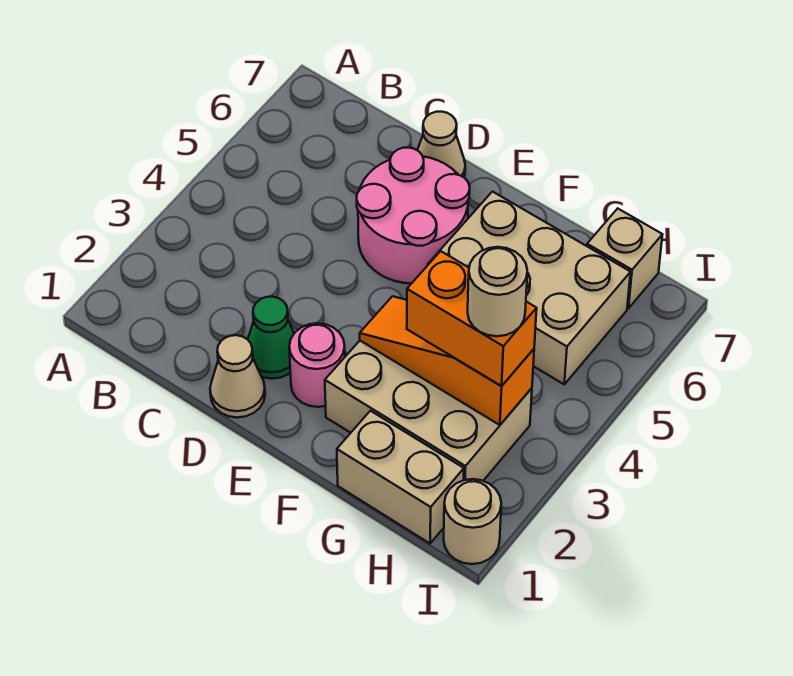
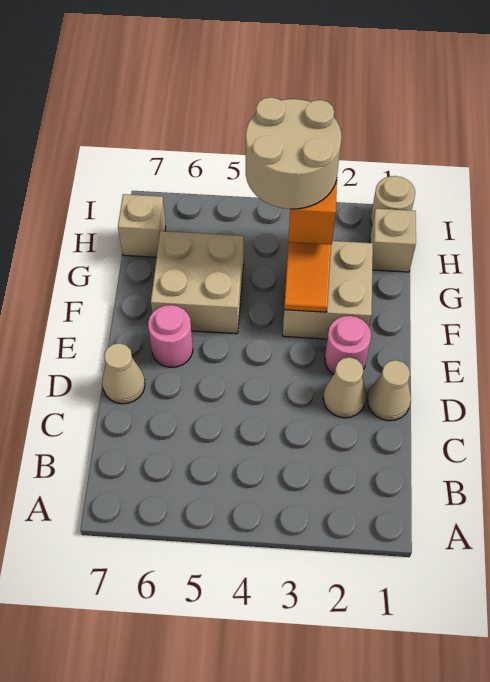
green 1x1 cone [248,297,294,379] -> tan 1x1 cone [323,357,366,418]
pink 2x2 round brick [357,148,470,283] -> pink 1x1 round brick [148,305,193,367]
tan 2x3 brick [325,341,532,481] -> tan 2x2 brick [283,241,373,339]
tan 2x3 brick [428,192,631,384] -> tan 2x2 brick [151,231,244,334]
tan 1x2 brick [337,411,464,543] -> tan 1x1 brick [370,208,416,272]
tan 1x1 round brick [468,247,527,336] -> tan 2x2 round brick [246,97,341,209]

